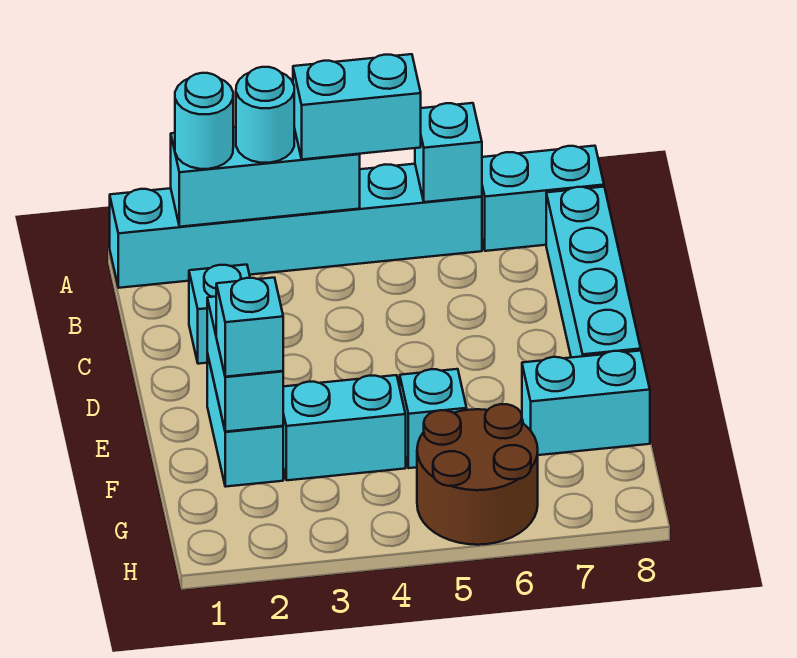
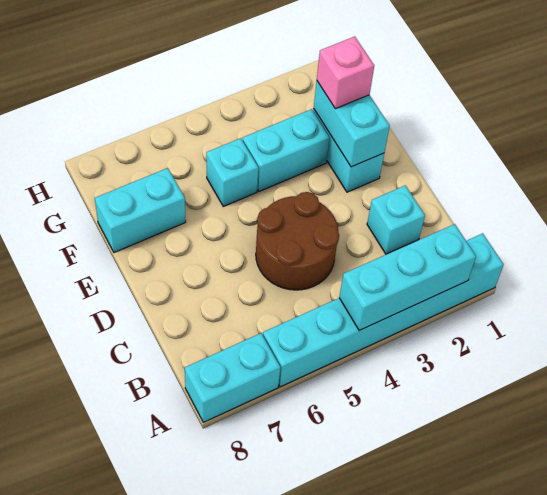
cyan 1x1 round brick [175,73,233,169] -> none
cyan 1x1 round brick [236,67,294,163] -> none
cyan 1x2 brick [293,54,421,159] -> none
cyan 1x1 brick [415,103,482,202] -> none
cyan 1x4 brick [546,187,641,358] -> none
cyan 1x1 brick [216,278,283,377] -> pink 1x1 brick [317,37,374,109]
brown 2x2 round brick [417,404,538,545] -> brown 2x2 round brick moved to [256,192,339,290]

